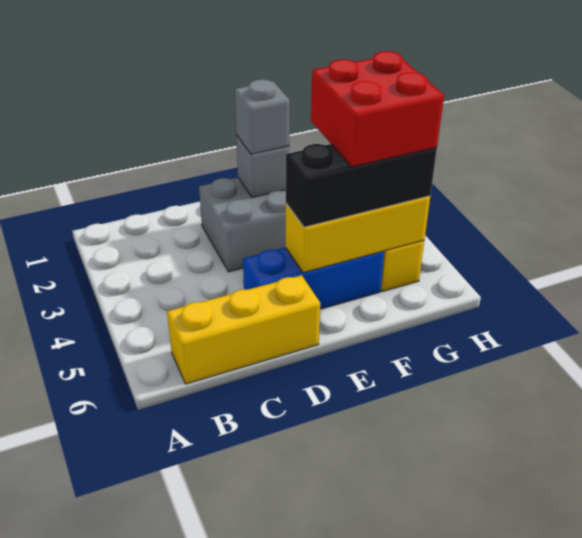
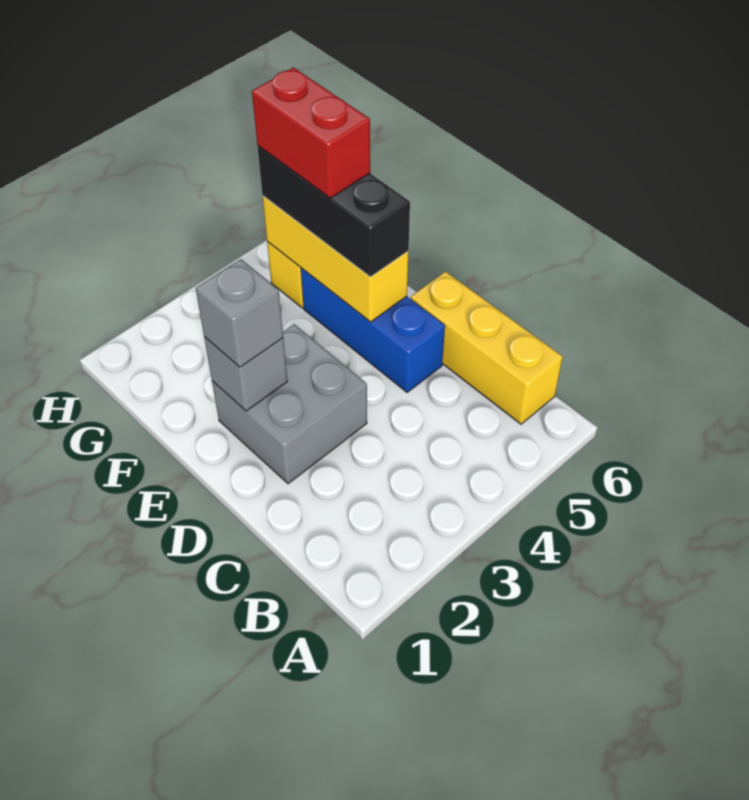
red 2x2 brick [311,51,444,167] -> red 1x2 brick [252,67,370,198]

